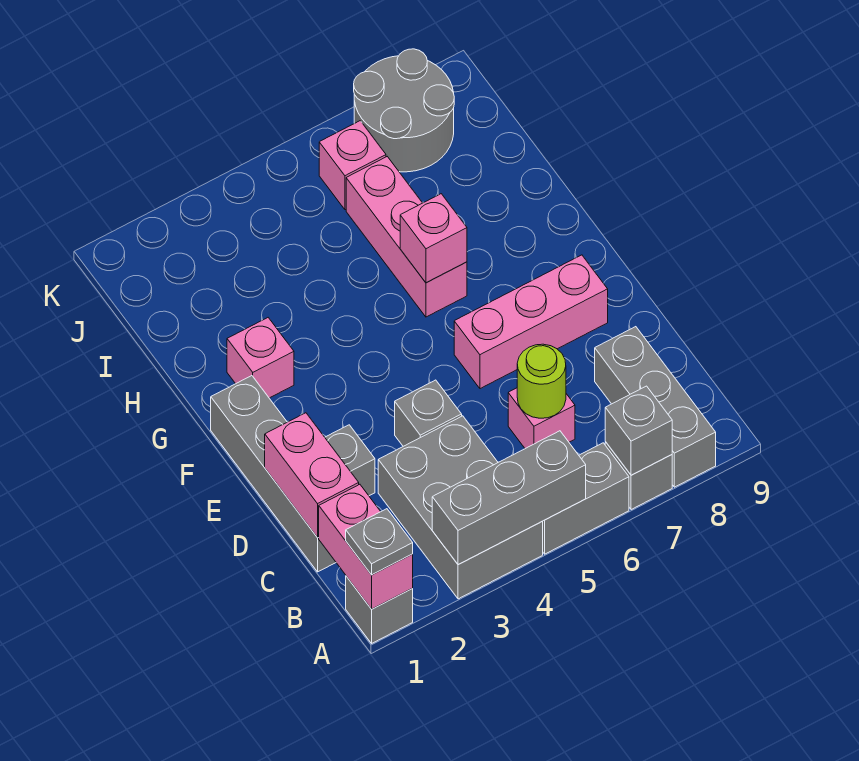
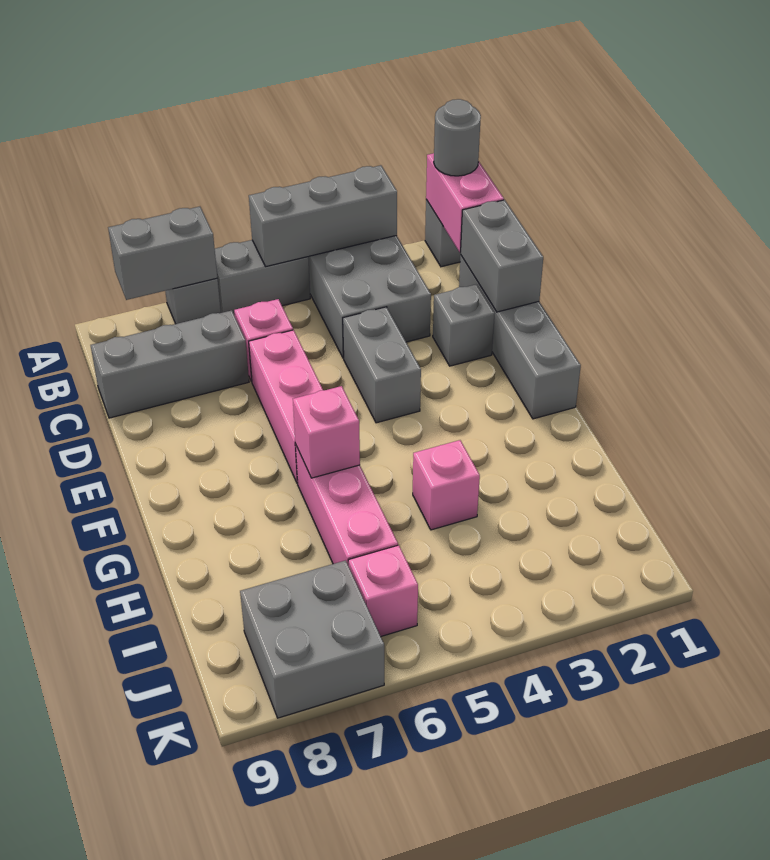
grey 1x1 plate [346,509,413,575] -> grey 1x1 round brick [434,99,481,176]
grey 1x1 brick [605,386,672,475] -> grey 1x2 brick [108,207,217,300]
grey 1x3 brick [595,327,716,487] -> grey 1x3 brick turned to [91,310,249,418]
pink 1x2 brick [265,413,359,538] -> grey 1x2 brick [461,200,543,312]
lime 1x1 round brick [517,344,566,418] -> none
grey 1x1 brick [395,380,462,446] -> grey 1x2 brick [343,307,421,423]
pink 1x3 brick [454,255,608,389] -> pink 1x3 brick turned to [249,330,323,483]
pink 1x1 brick [227,318,294,398] -> pink 1x1 brick moved to [413,440,480,530]
grey 2x2 round brick [354,49,454,172] -> grey 2x2 brick [240,560,384,718]

